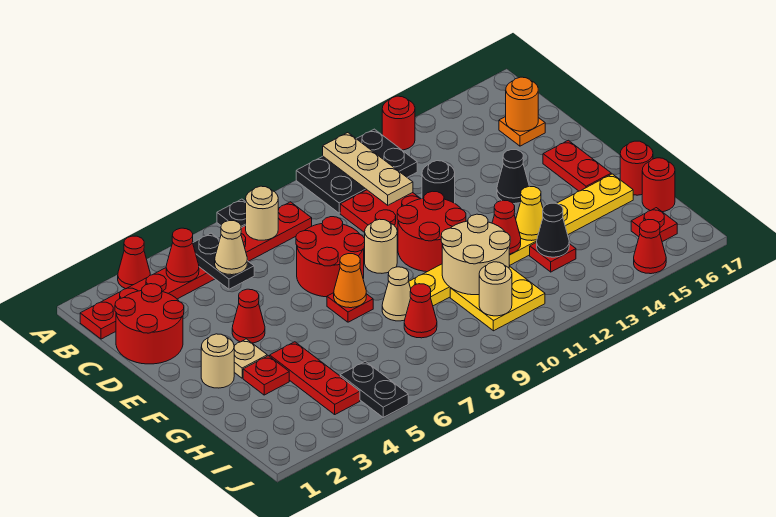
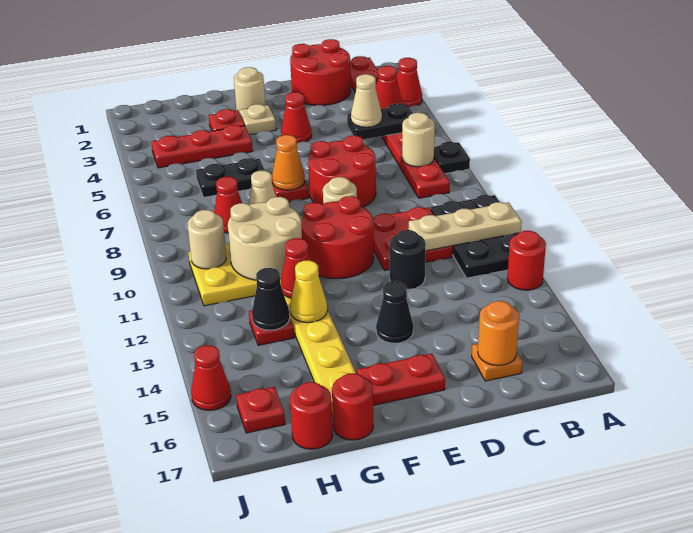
black 1x2 plate [340,361,408,417] -> black 1x2 plate moved to [196,158,265,197]

